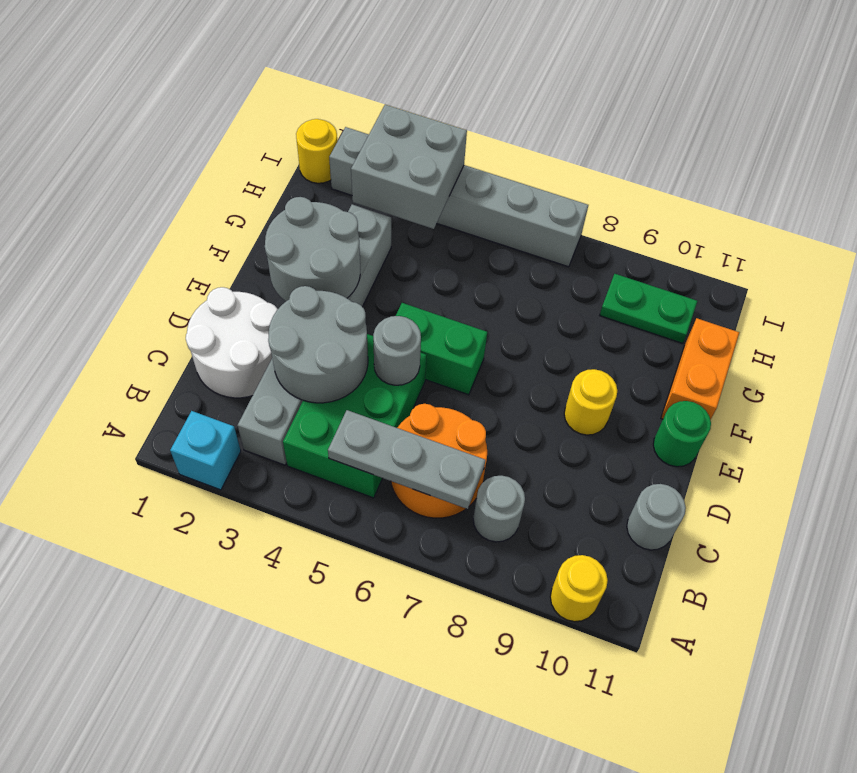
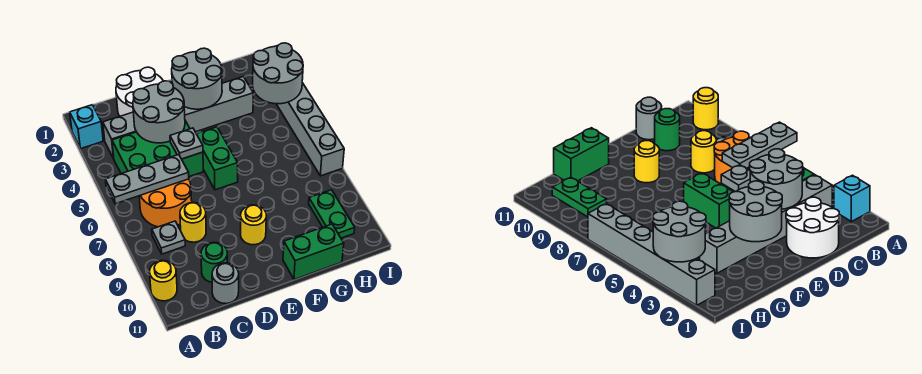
grey 1x3 plate [328,410,485,509] -> grey 1x3 plate turned to [105,155,189,204]
grey 1x1 round brick [473,476,525,542] -> grey 1x1 plate [152,221,185,254]
grey 1x1 round brick [373,316,421,385] -> grey 1x1 plate [170,128,203,159]
green 1x1 round brick [653,401,711,467] -> green 1x1 round brick moved to [201,242,227,282]
orange 1x2 brick [661,318,739,420] -> green 1x2 brick [283,224,344,280]
grey 2x2 brick [351,105,467,229] -> grey 2x2 round brick [253,43,303,104]
yellow 1x1 round brick [296,119,337,183] -> yellow 1x1 round brick moved to [180,203,206,242]

